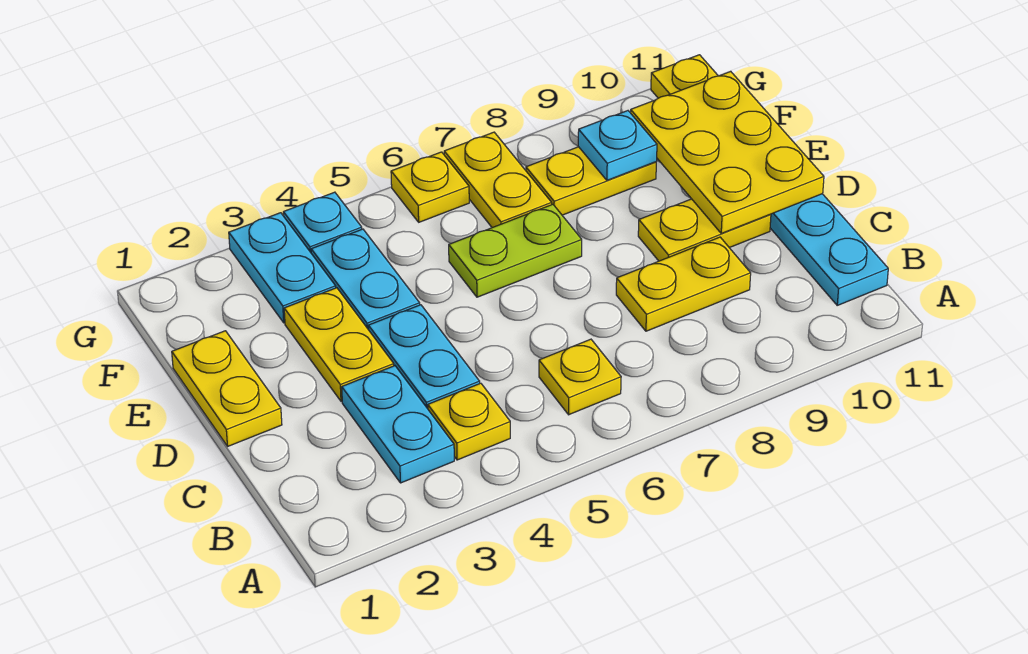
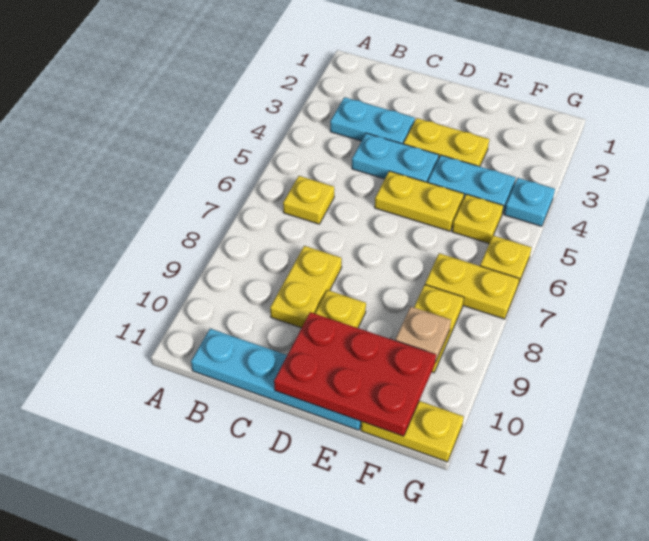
yellow 1x1 plate [428,383,510,460] -> yellow 1x1 plate moved to [452,194,503,243]
yellow 1x2 plate [172,331,282,446] -> yellow 1x2 plate moved to [375,171,464,231]
yellow 2x3 plate [631,71,824,233] -> red 2x3 plate [274,312,436,436]
lime 1x2 plate [449,204,582,297] -> none
cyan 1x2 plate [229,213,336,323] -> none
cyan 1x1 plate [578,111,657,180] -> tan 1x1 plate [395,307,451,363]

